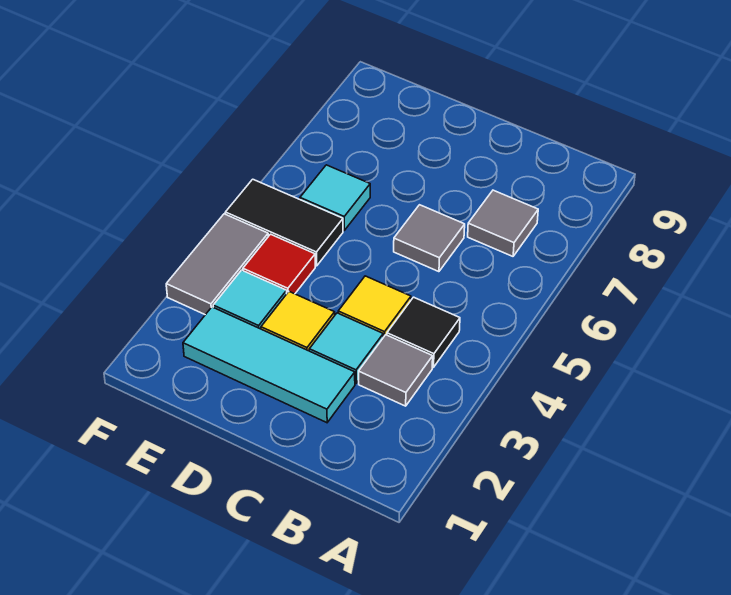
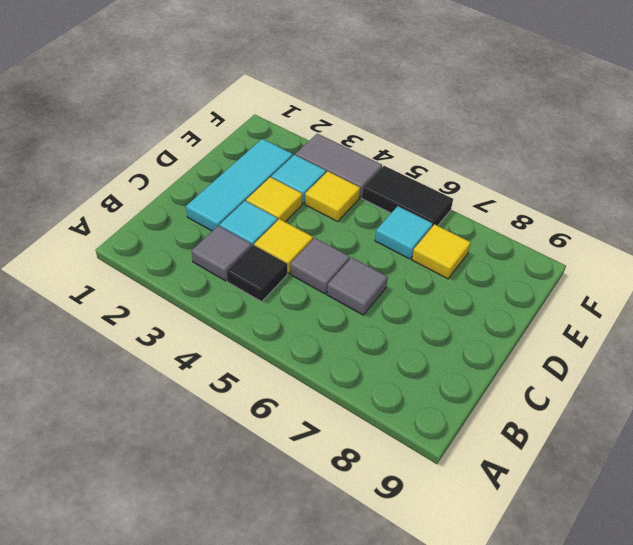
grey 1x1 tile [468,190,538,256] -> grey 1x1 tile moved to [290,238,350,294]
red 1x1 tile [243,234,315,294] -> yellow 1x1 tile [305,171,360,221]
black 1x2 tile [225,179,343,266] -> black 1x2 tile turned to [362,166,453,227]
none -> yellow 1x1 tile [412,224,471,279]

